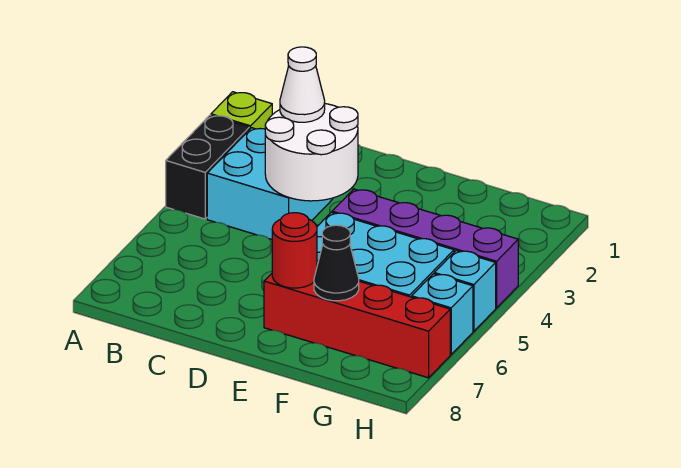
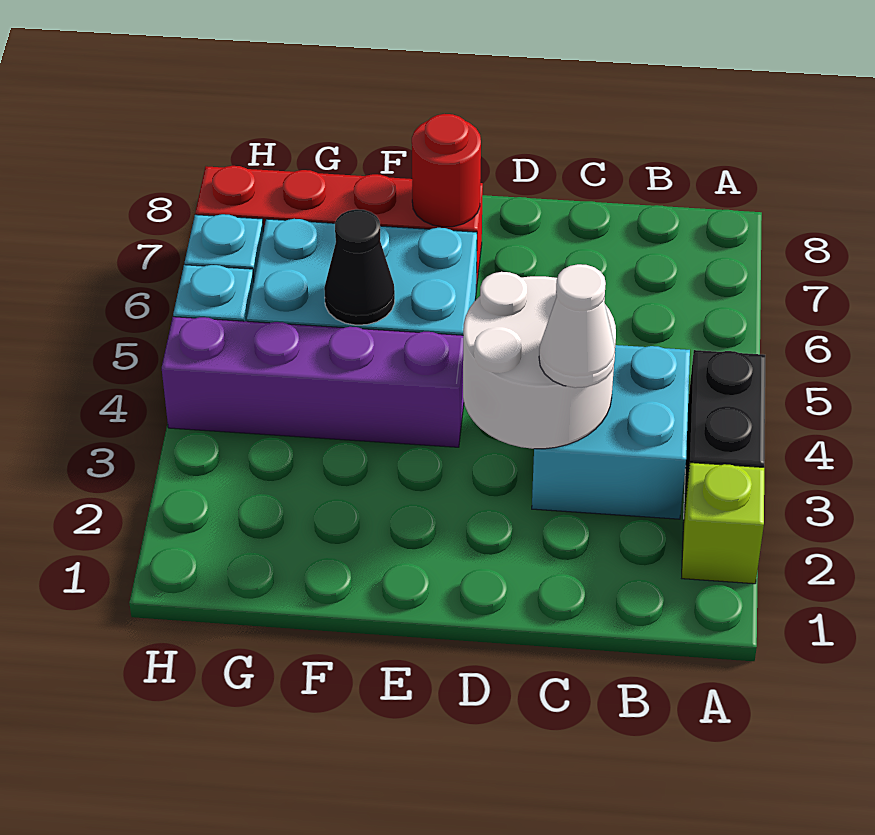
black 1x1 cone [314,225,359,301] -> black 1x1 cone moved to [324,209,395,325]

